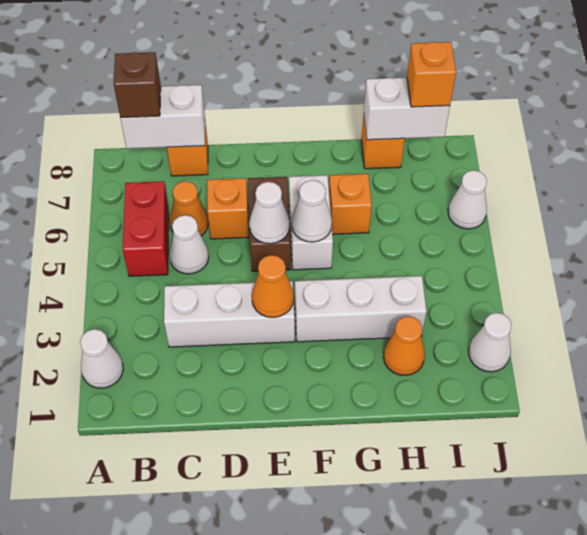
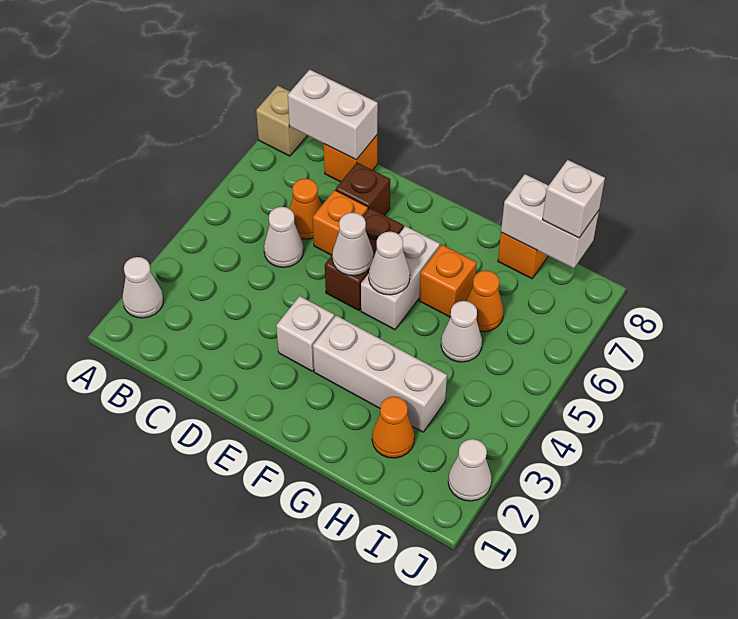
none -> tan 1x1 brick [256,86,307,156]
red 1x2 brick [123,181,169,276] -> none
brown 1x1 brick [114,52,161,118] -> brown 1x1 brick moved to [336,163,390,215]
white 1x3 brick [164,281,295,347] -> white 1x1 brick [276,296,334,371]
orange 1x1 cone [252,255,294,317] -> orange 1x1 cone moved to [466,270,503,332]
orange 1x1 brick [407,42,456,107] -> white 1x1 brick [542,160,605,238]
white 1x1 cone [448,170,487,229] -> white 1x1 cone moved to [441,301,482,362]

